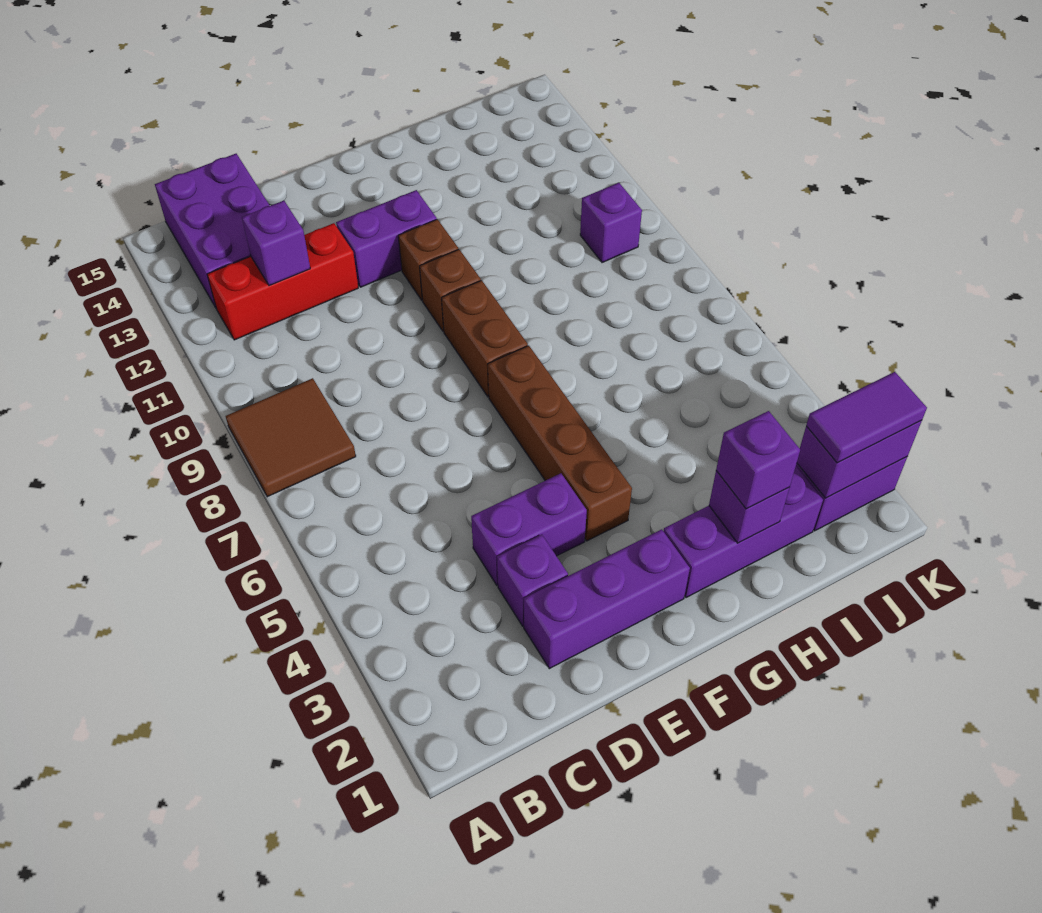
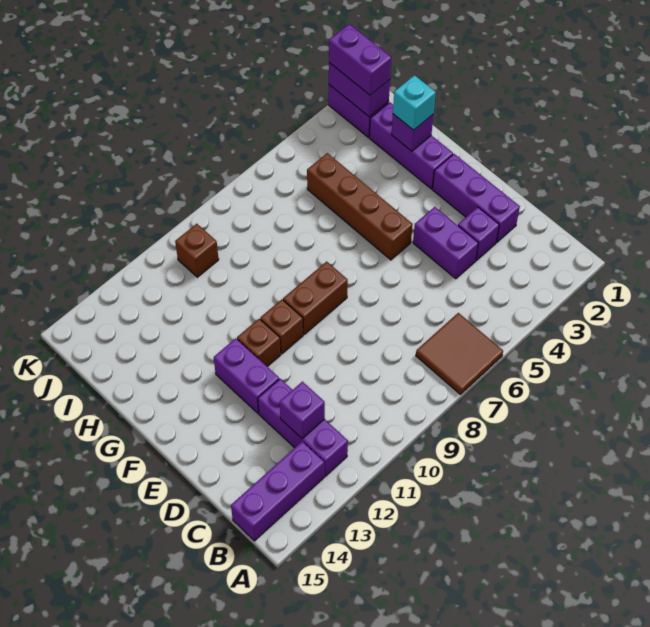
brown 2x2 tile [226,378,356,497] -> brown 2x2 tile moved to [416,313,503,395]
red 1x3 brick [207,223,358,340] -> purple 1x3 brick [258,379,348,476]
purple 2x3 brick [155,154,270,308] -> purple 1x3 brick [231,441,324,541]
brown 1x4 brick [488,346,632,541] -> brown 1x4 brick turned to [307,153,413,260]
purple 1x1 brick [716,411,800,509] -> cyan 1x1 brick [393,75,436,130]
purple 1x2 tile [806,372,927,463] -> purple 1x2 brick [329,24,391,95]
purple 1x1 brick [580,183,642,263] -> brown 1x1 brick [175,224,219,277]

